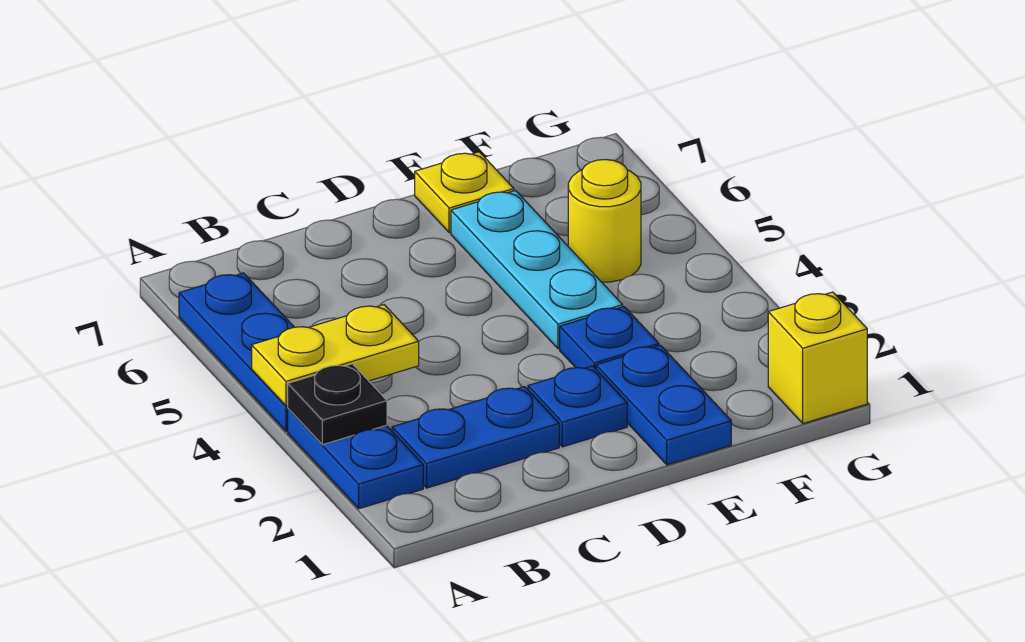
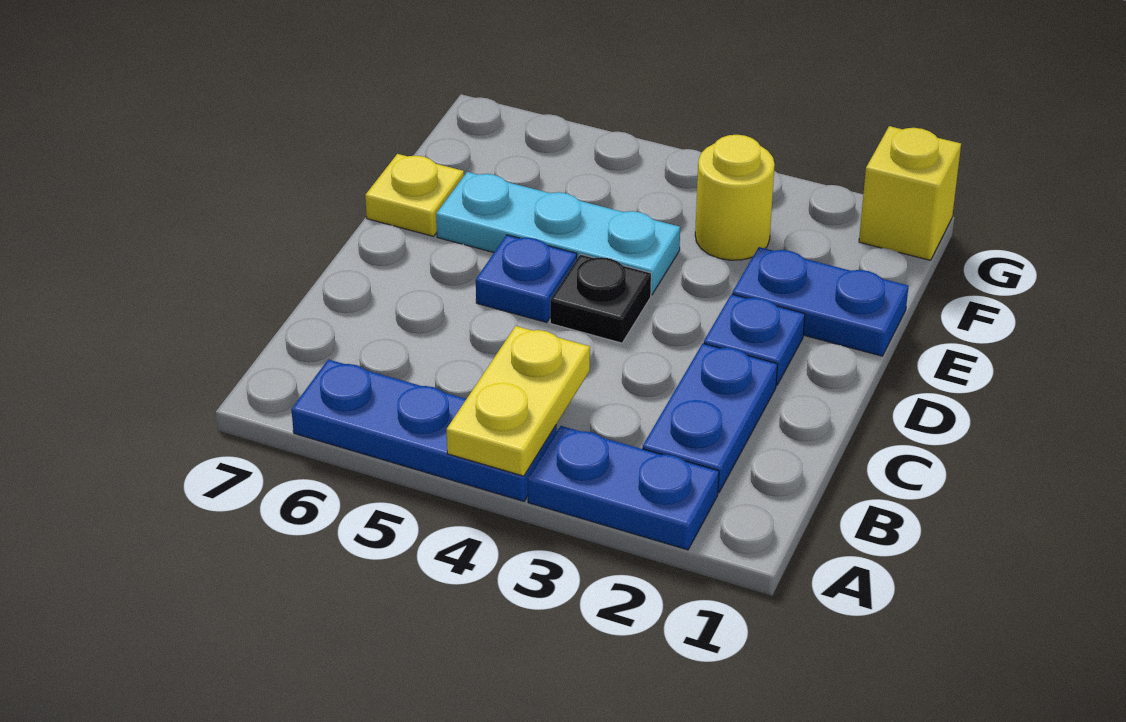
black 1x1 plate [288,364,387,445] -> black 1x1 plate moved to [550,254,651,343]
blue 1x1 plate [560,307,659,369] -> blue 1x1 plate moved to [476,235,577,322]
yellow 1x1 round brick [568,159,641,282] -> yellow 1x1 round brick moved to [695,135,775,260]

